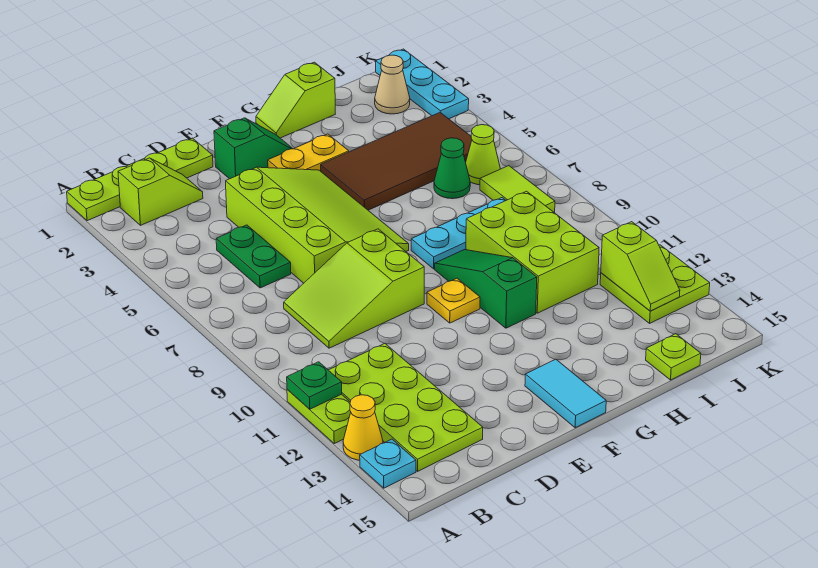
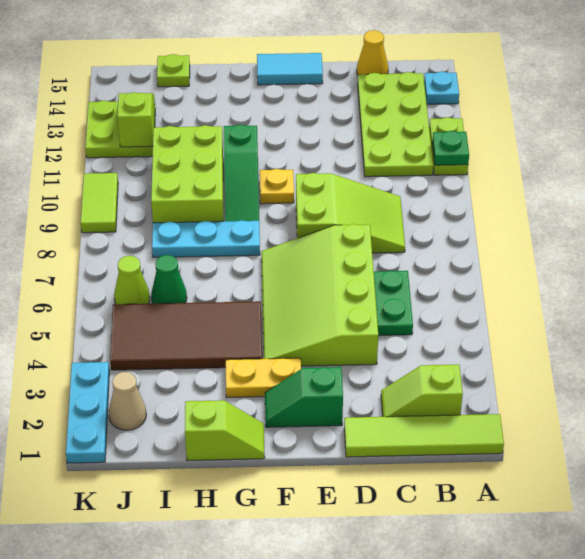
lime 1x4 plate [67,138,213,221] -> lime 1x4 tile [344,414,504,457]
yellow 1x1 cone [343,395,383,460] -> yellow 1x1 cone moved to [357,30,388,75]
cyan 1x2 tile [525,359,606,428] -> cyan 1x2 tile turned to [257,53,323,85]
lime 1x2 tile [480,166,555,213] -> lime 1x2 tile moved to [81,173,118,233]

